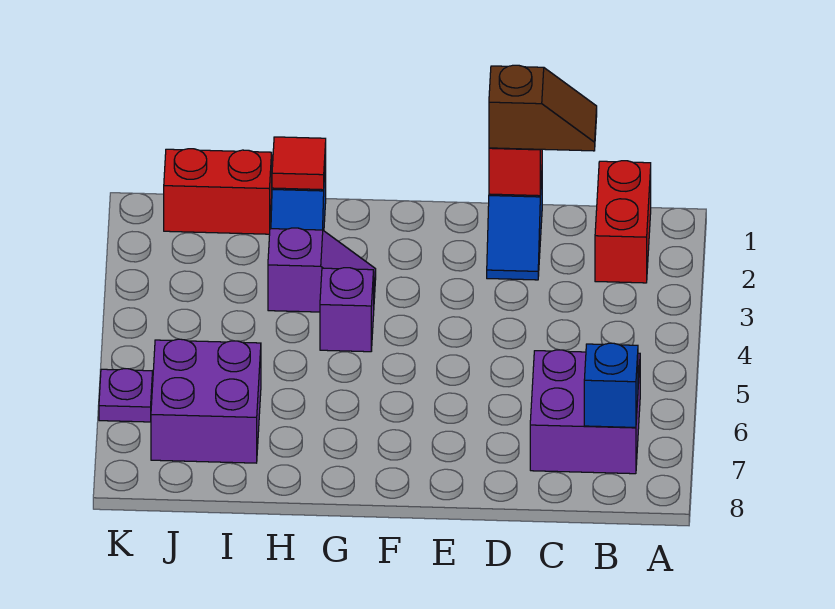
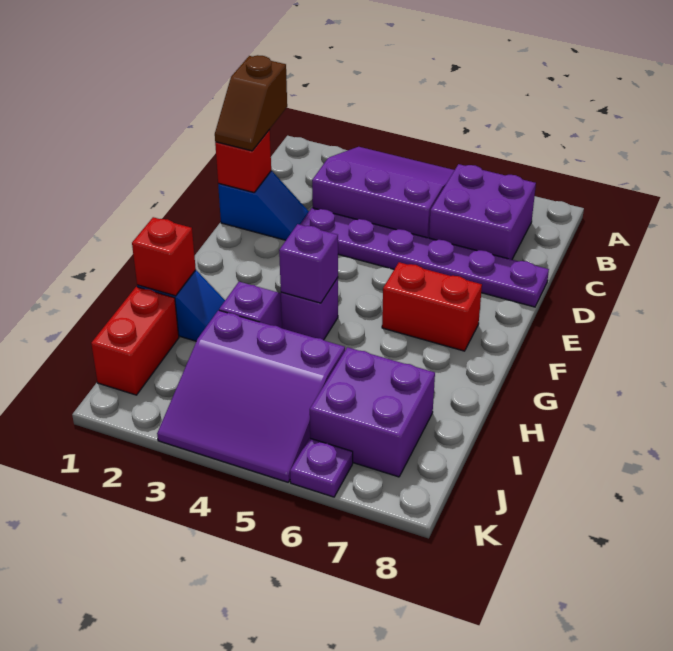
none -> purple 3x3 slope [312,147,454,238]
red 1x2 brick [595,161,651,283] -> red 1x2 brick moved to [382,262,482,351]
blue 1x1 brick [584,343,638,427] -> none
brown 1x2 slope [489,65,597,151] -> brown 1x2 slope turned to [215,55,287,151]
none -> purple 1x6 plate [300,208,549,307]
none -> purple 1x1 brick [279,224,338,303]
red 1x1 tile [272,137,326,190] -> red 1x1 brick [132,217,196,296]
none -> purple 3x3 slope [157,310,345,482]

